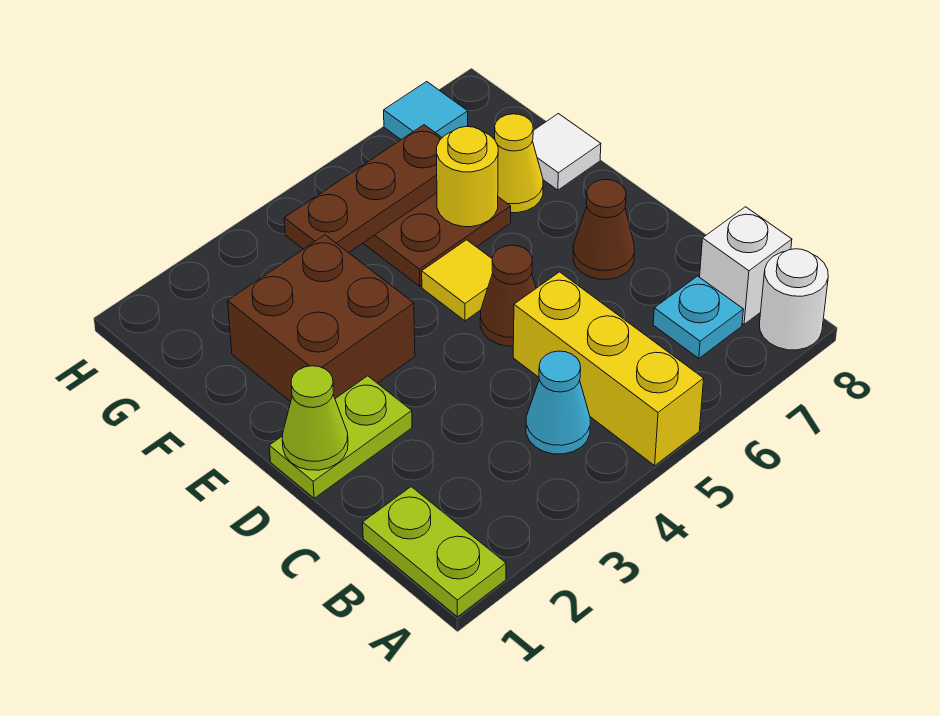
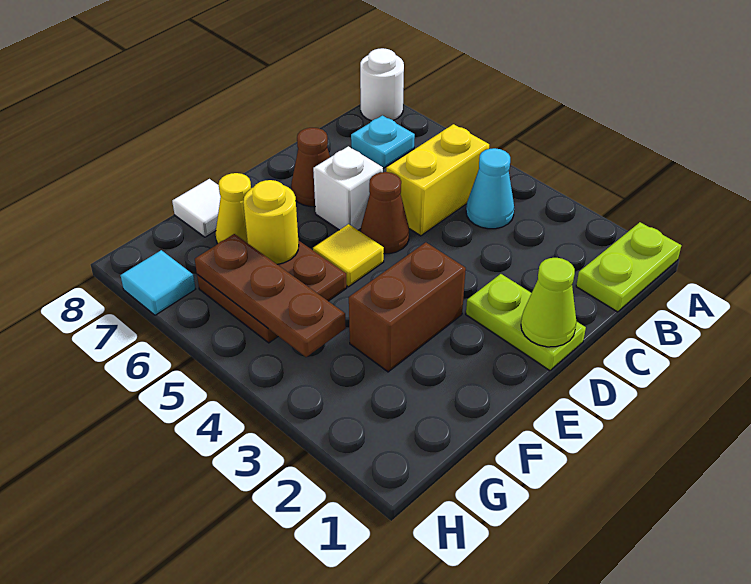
yellow 1x3 brick [513,272,704,465] -> yellow 1x2 brick [386,124,489,236]
white 1x1 brick [700,207,792,324] -> white 1x1 brick moved to [313,146,383,230]
brown 2x2 brick [228,235,415,402] -> brown 1x2 brick [349,242,466,372]

